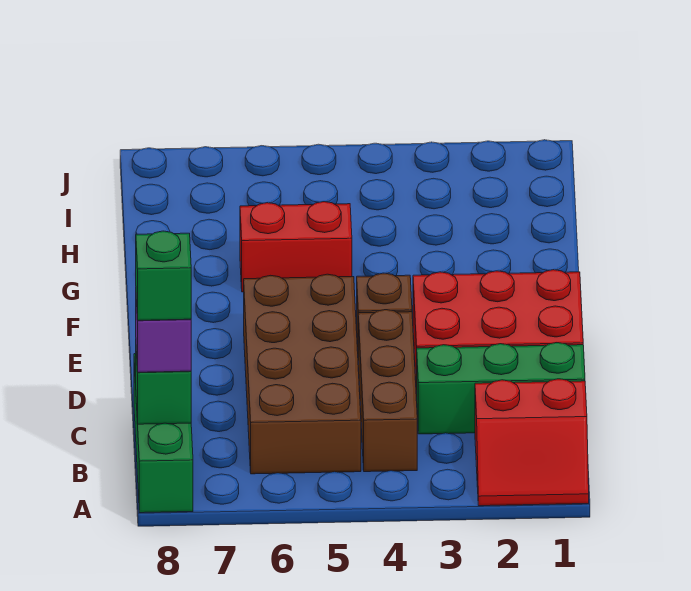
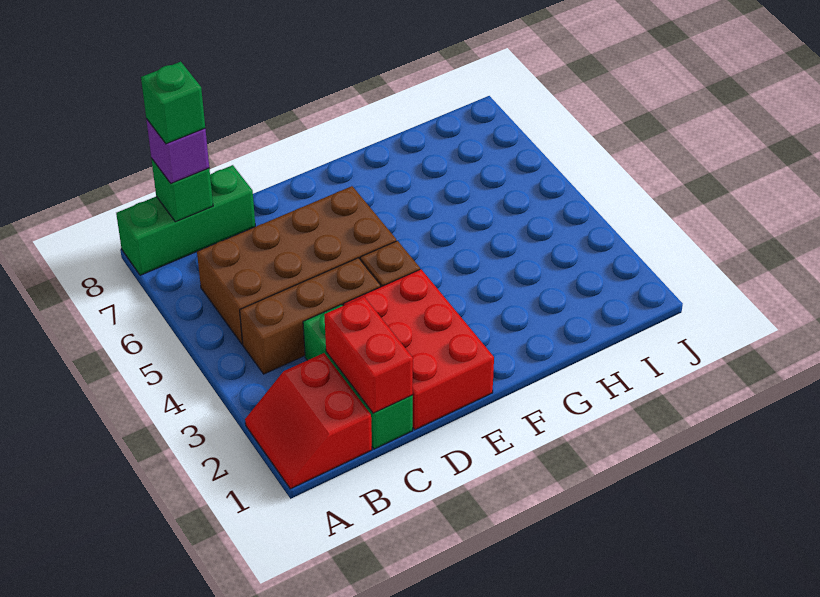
red 1x2 brick [240,202,352,292] -> red 1x2 brick moved to [324,297,413,413]

